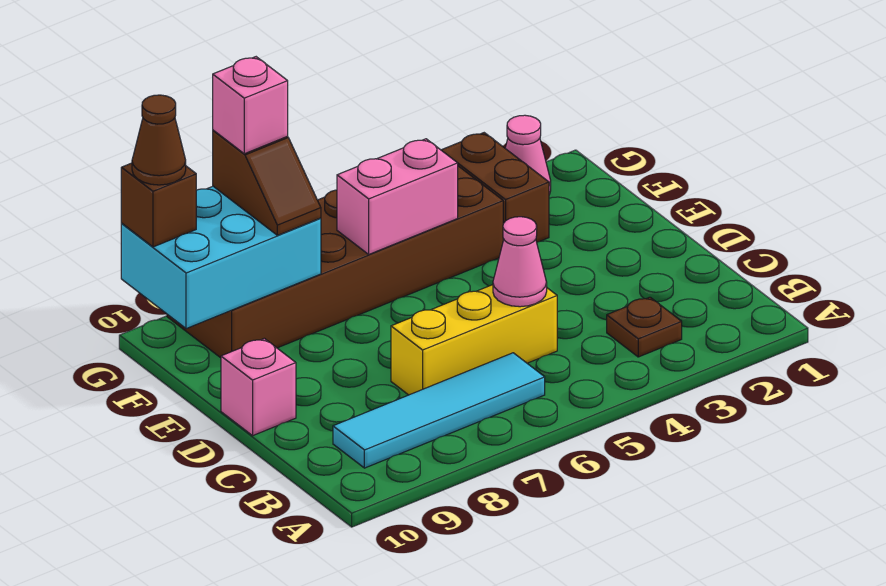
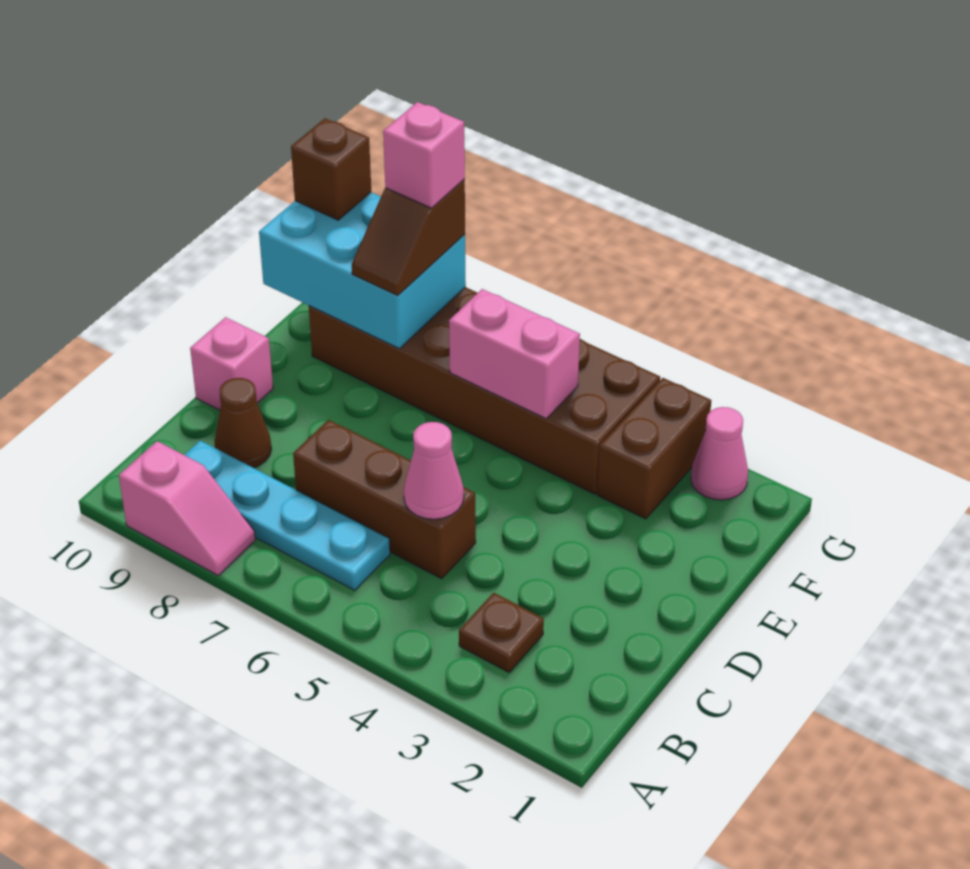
none -> pink 1x2 slope [119,441,255,576]
cyan 1x4 tile [333,353,545,468] -> cyan 1x4 plate [185,441,390,590]
yellow 1x3 brick [391,285,557,395] -> brown 1x3 brick [293,420,476,579]
brown 1x1 cone [132,95,186,185] -> brown 1x1 cone moved to [215,378,271,468]

